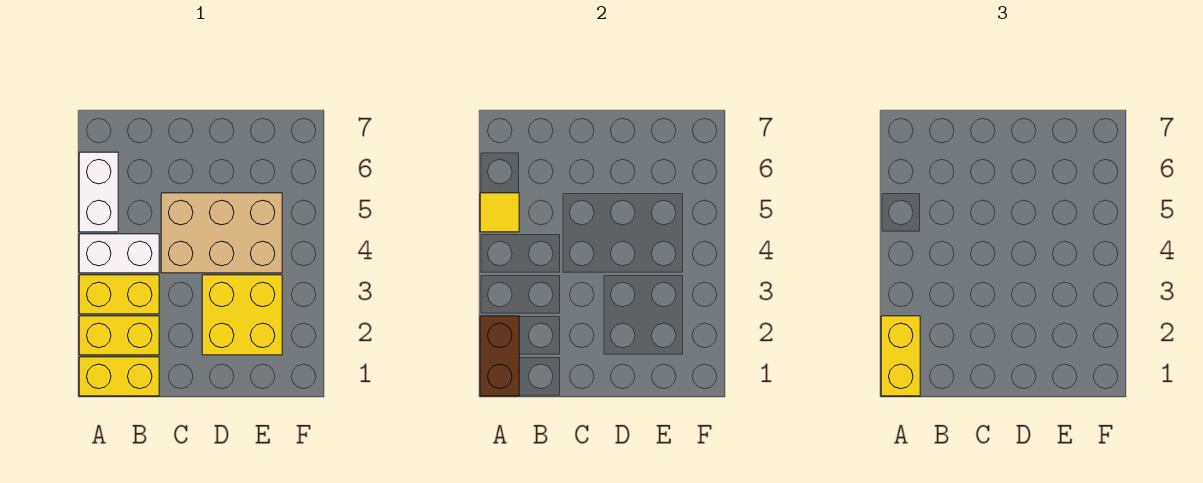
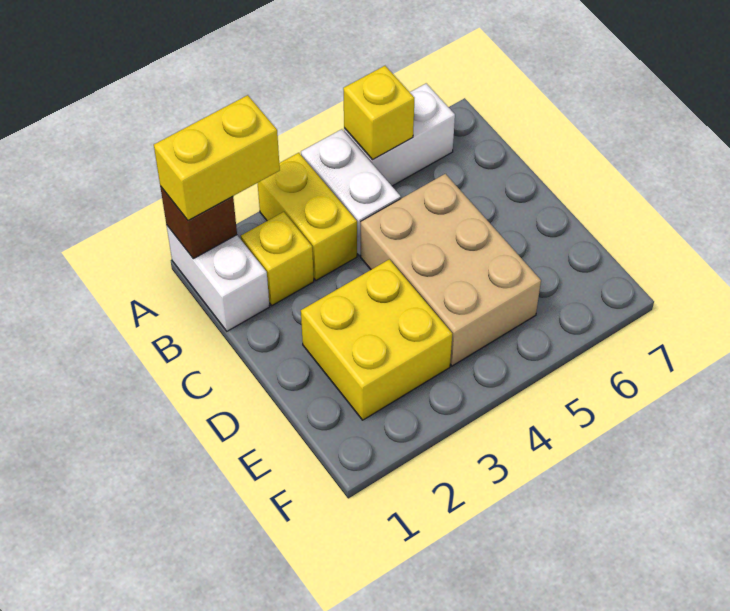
yellow 1x2 brick [79,357,159,396] -> white 1x2 brick [167,226,270,331]
brown 1x2 brick [480,316,519,396] -> brown 1x1 brick [160,186,237,259]
yellow 1x2 brick [79,316,159,355] -> yellow 1x1 brick [241,212,314,306]
yellow 1x1 tile [480,193,519,232] -> yellow 1x1 brick [343,66,414,160]

